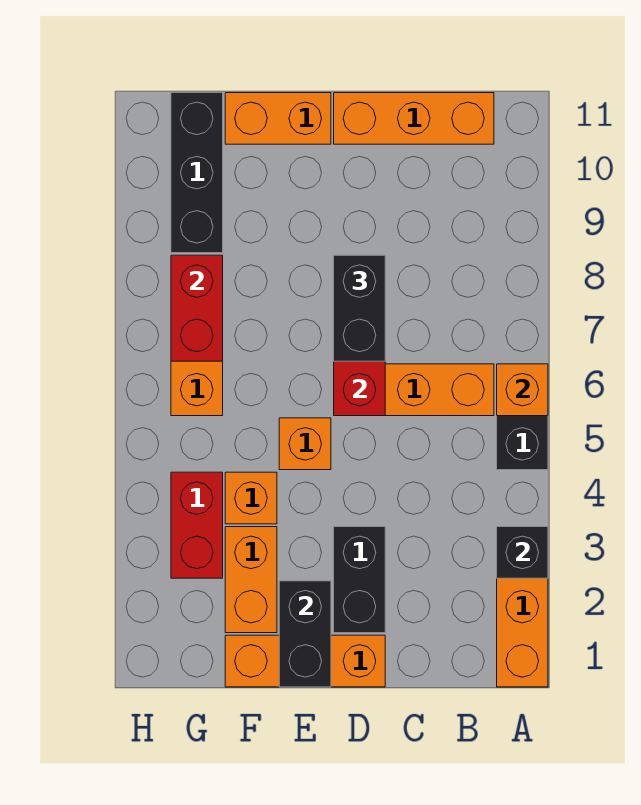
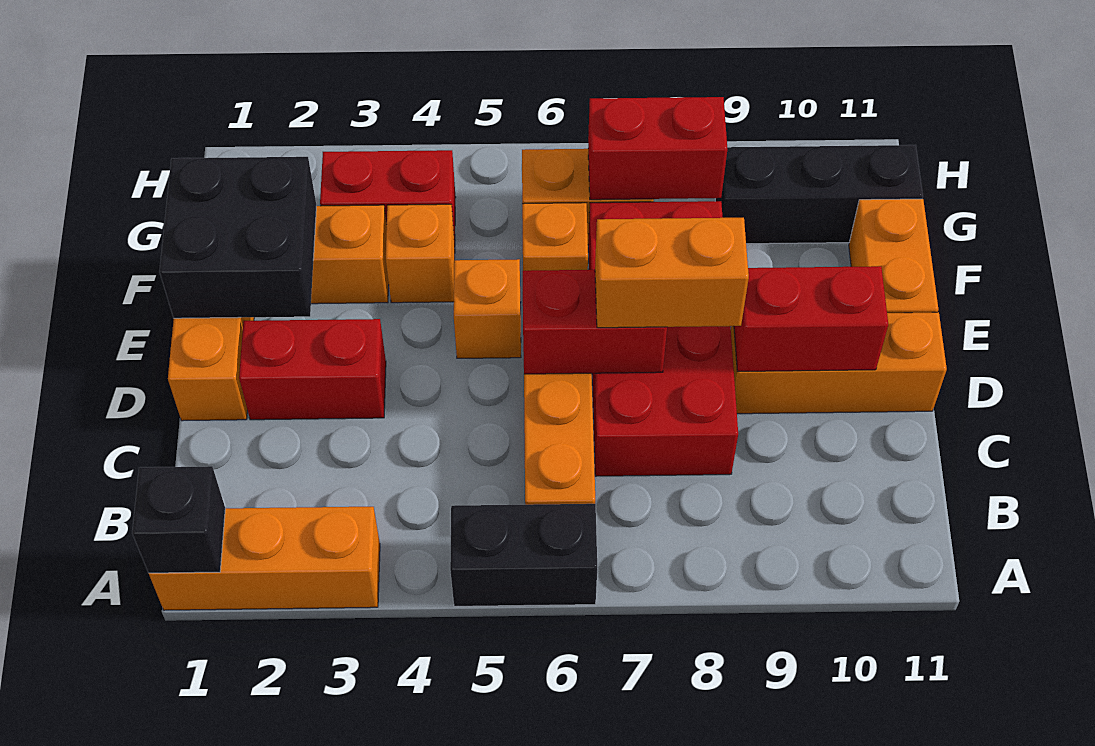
black 1x1 brick [497,527,548,578] -> black 1x1 brick moved to [132,466,225,573]
orange 1x1 brick [497,364,548,416] -> orange 1x1 brick moved to [522,203,588,271]
orange 1x3 brick [334,93,494,144] -> orange 1x3 brick turned to [731,312,947,414]
none -> red 2x4 brick [588,201,738,476]
black 1x2 brick [334,527,385,633] -> red 1x2 brick [239,319,386,420]
black 1x2 brick [334,255,385,361] -> orange 1x2 brick [595,218,749,328]
none -> red 1x2 brick [734,266,888,372]
black 1x2 brick [279,581,331,687] -> black 2x2 brick [160,157,316,318]

